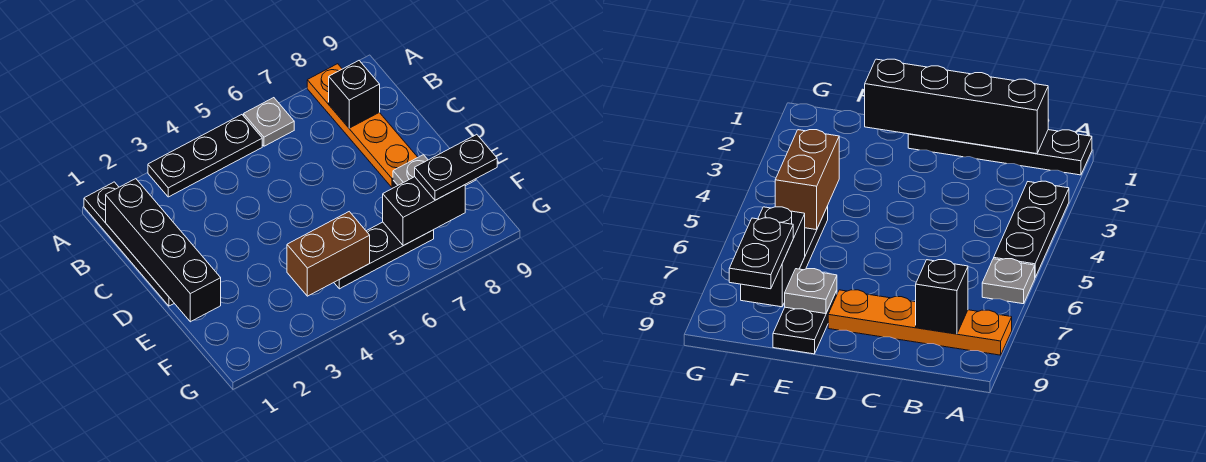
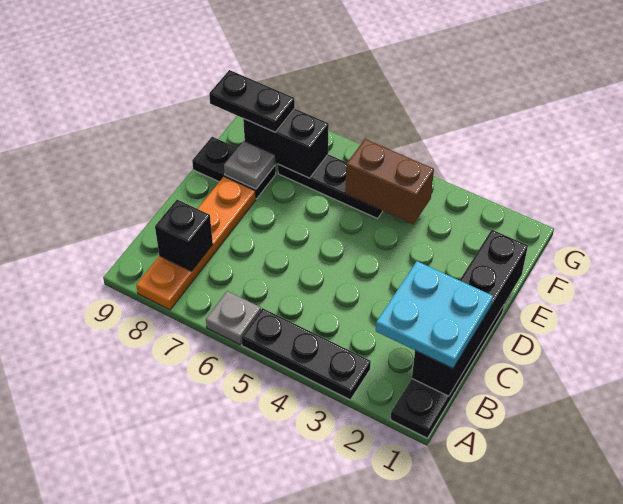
none -> cyan 2x2 plate [376,261,493,368]

